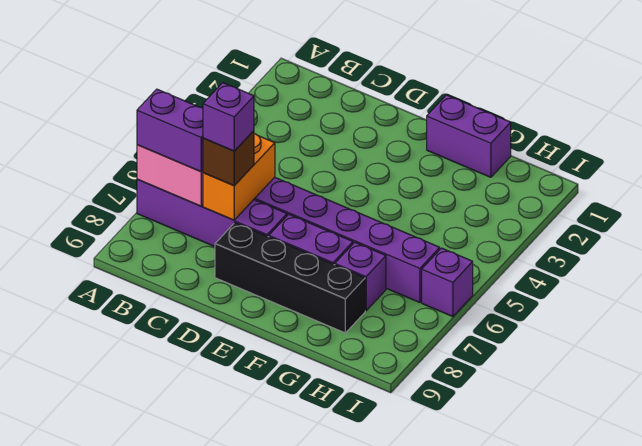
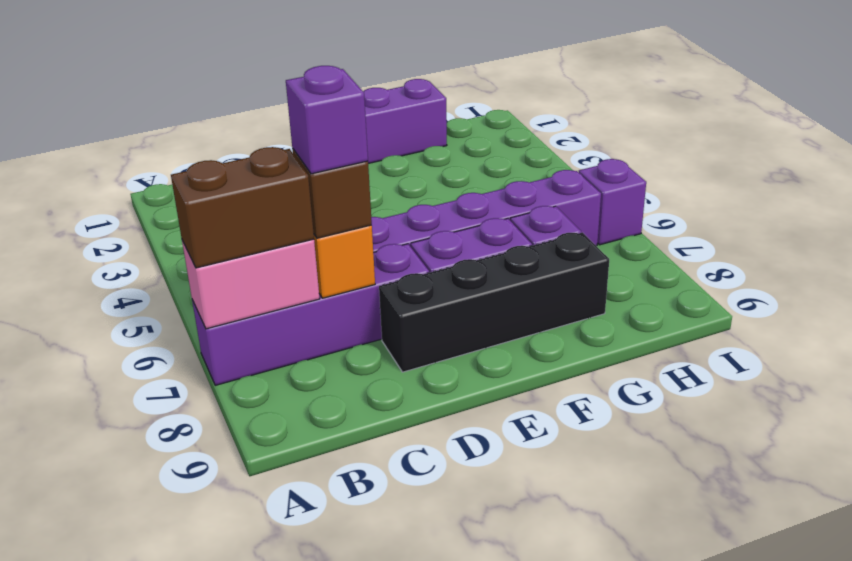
purple 1x2 brick [137,89,203,172] -> brown 1x2 brick [171,147,314,268]

